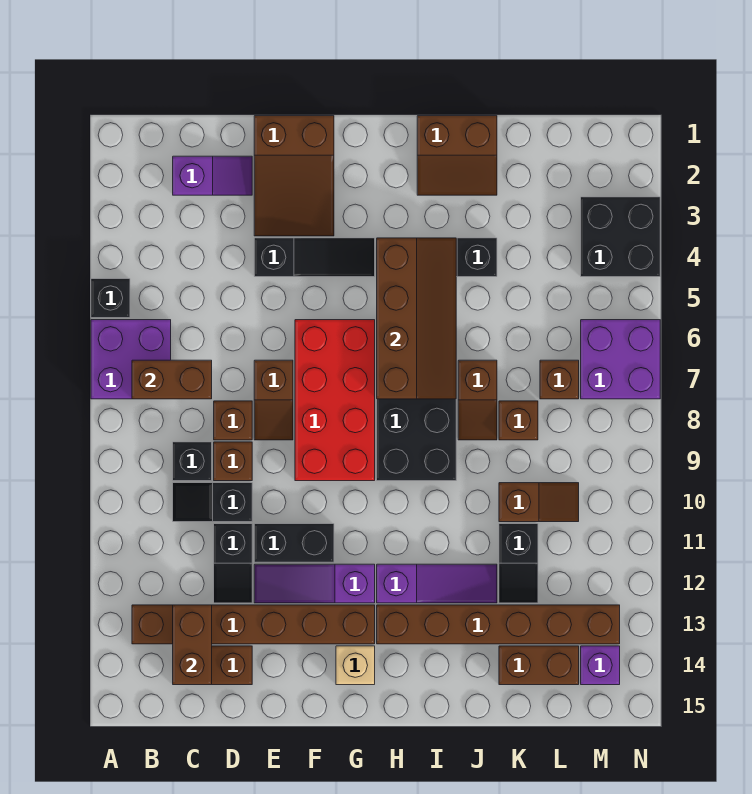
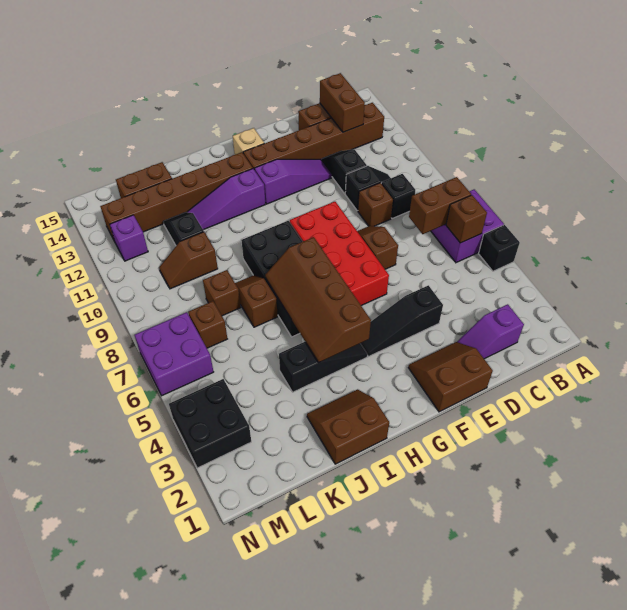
brown 1x1 brick [214,401,252,440] -> brown 1x1 brick moved to [446,195,487,243]
brown 2x3 slope [254,116,334,236] -> brown 2x2 slope [408,342,493,412]
black 1x2 brick [254,524,334,562] -> none
purple 1x1 brick [581,646,620,685] -> purple 1x1 brick moved to [110,215,148,261]

